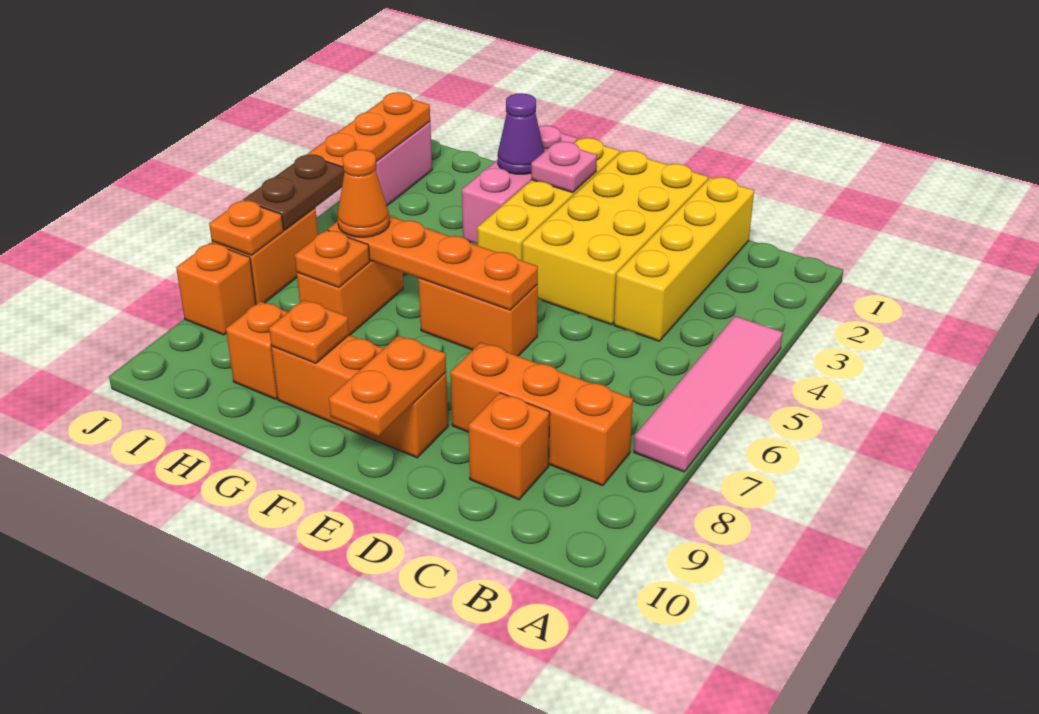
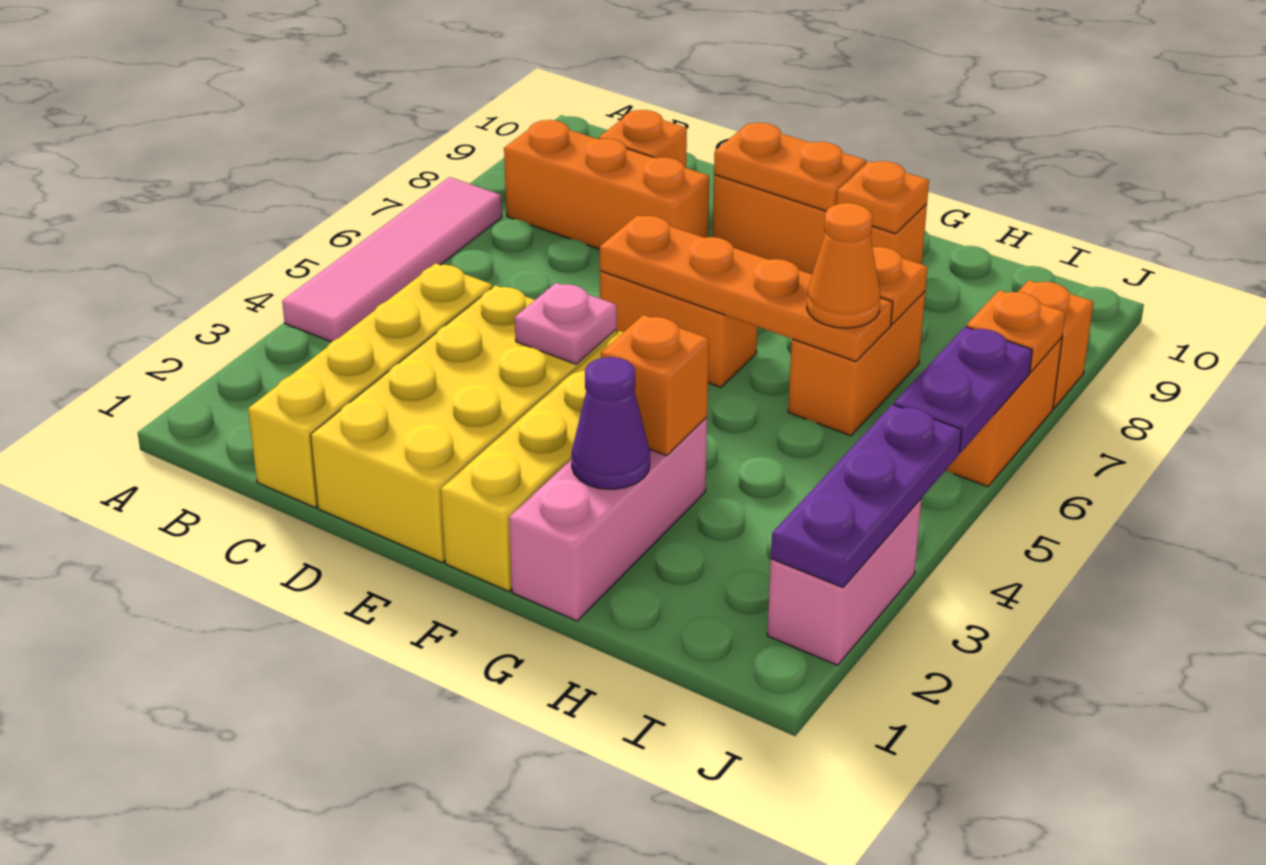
orange 1x2 plate [329,336,446,436] -> orange 1x2 plate turned to [714,123,866,211]
pink 1x1 plate [531,142,597,193] -> pink 1x1 plate moved to [515,283,617,364]
orange 1x1 brick [226,301,288,399] -> orange 1x1 brick moved to [601,315,709,456]
orange 1x3 plate [308,92,430,167] -> purple 1x3 plate [771,404,962,587]
brown 1x2 plate [243,154,344,230] -> purple 1x2 plate [894,327,1032,453]

